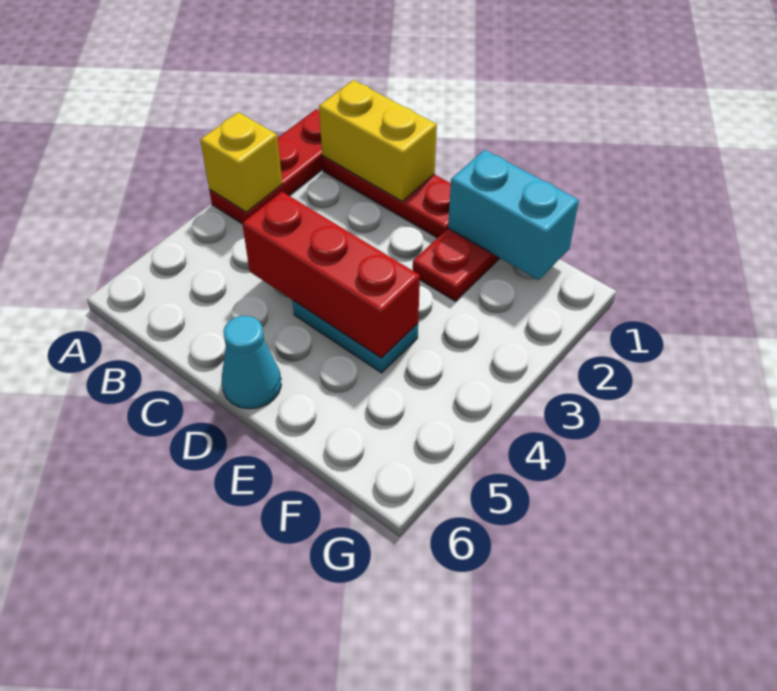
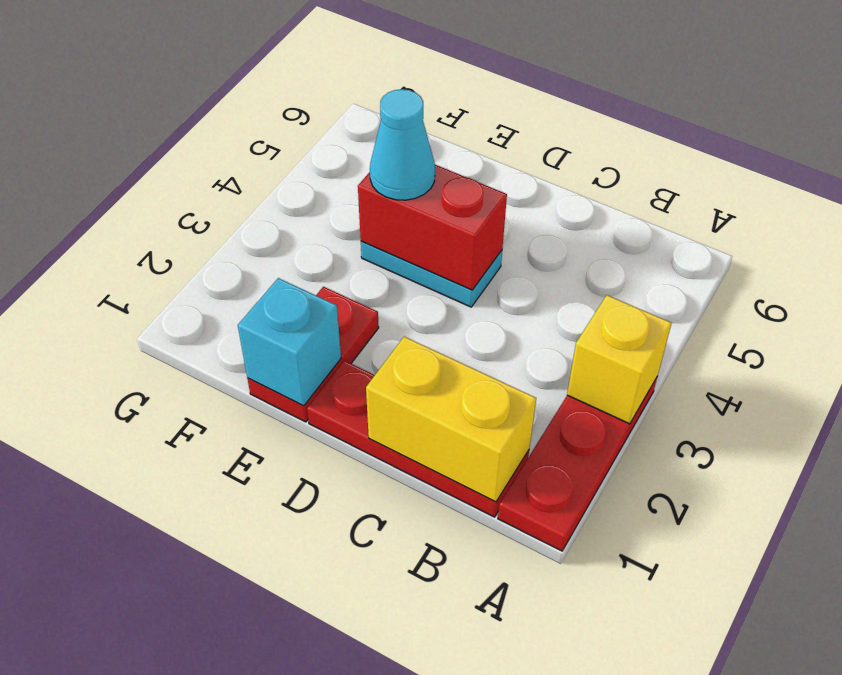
red 1x3 brick [242,192,420,358] -> red 1x2 brick [358,165,507,290]
cyan 1x1 cone [222,316,281,409] -> cyan 1x1 cone moved to [370,89,435,200]
cyan 1x2 brick [448,150,579,280] -> cyan 1x1 brick [238,278,341,406]

